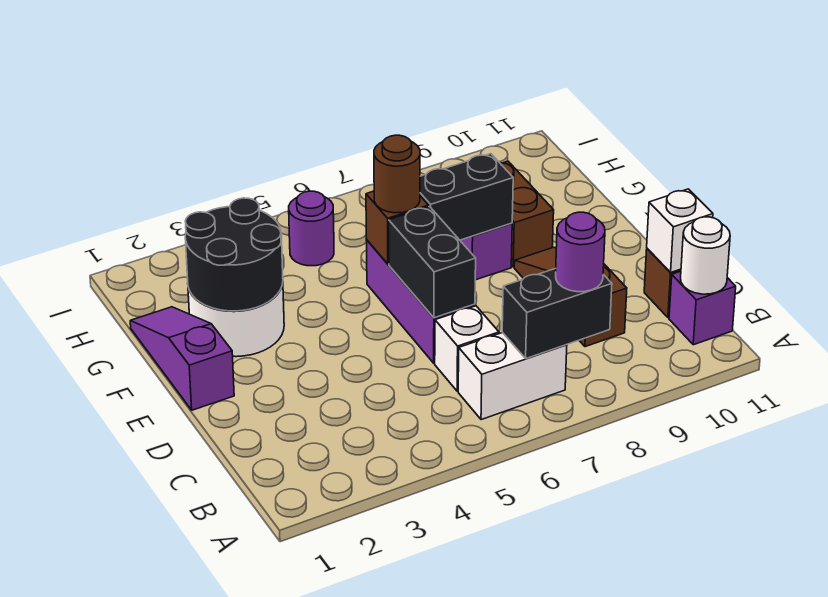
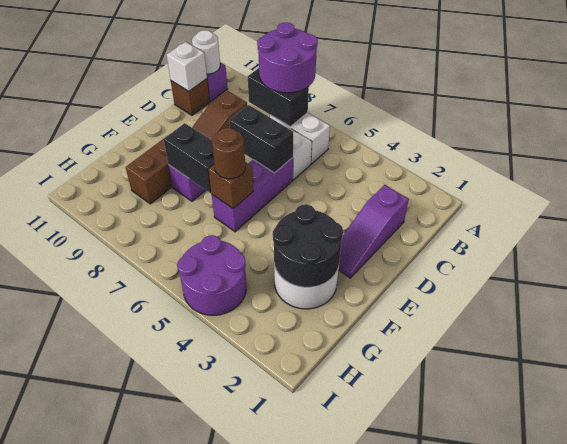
purple 1x1 round brick [556,212,605,292] -> purple 2x2 round brick [257,23,318,93]
black 1x2 brick [389,207,476,318] -> black 1x2 brick turned to [229,105,293,173]
purple 1x3 slope [130,307,234,410] -> purple 1x3 slope moved to [339,185,409,278]
purple 1x1 round brick [289,191,334,266] -> purple 2x2 round brick [177,235,246,315]

